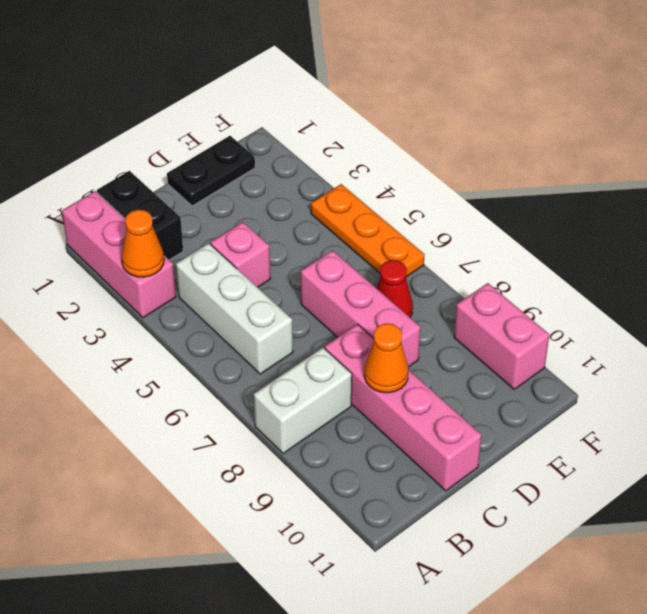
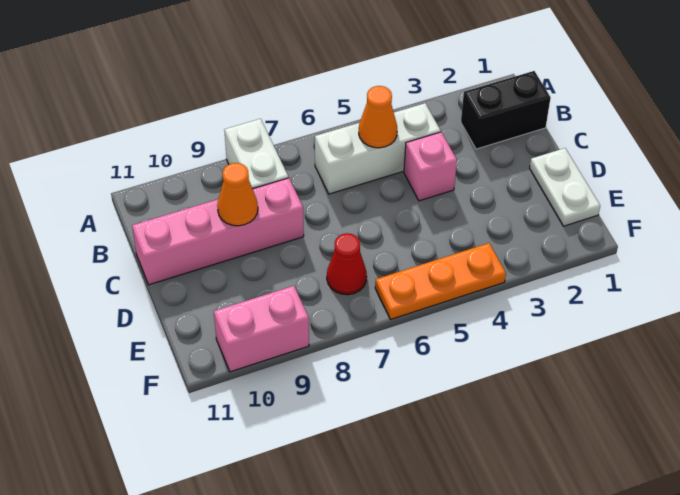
pink 1x3 brick [62,191,176,318] -> none
orange 1x1 cone [121,210,164,277] -> orange 1x1 cone moved to [359,86,397,148]
black 1x2 plate [167,136,255,206] -> white 1x2 plate [530,148,600,226]
pink 1x3 brick [301,250,420,367] -> none

